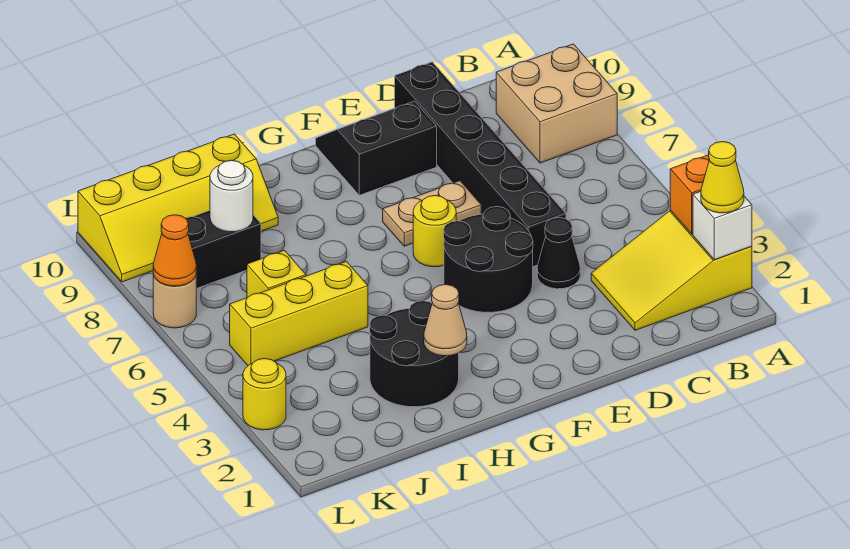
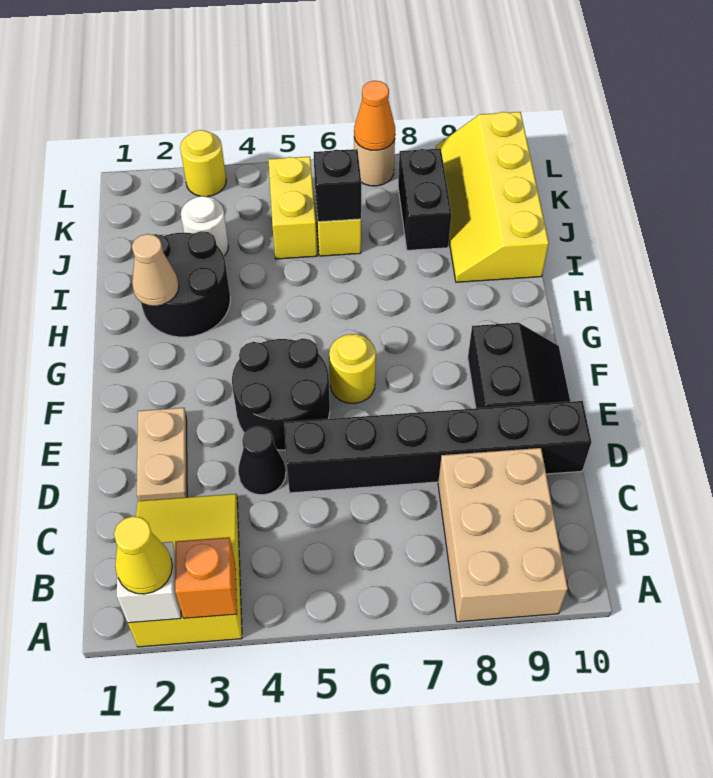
tan 2x2 brick [496,44,617,163] -> tan 2x3 brick [438,448,568,622]
tan 1x2 plate [383,181,481,246] -> tan 1x2 plate moved to [137,408,187,501]
yellow 1x3 brick [230,262,368,366] -> yellow 1x2 brick [268,157,317,259]
none -> black 1x1 brick [314,149,361,222]
white 1x1 round brick [210,160,253,232] -> white 1x1 round brick moved to [181,196,229,256]

